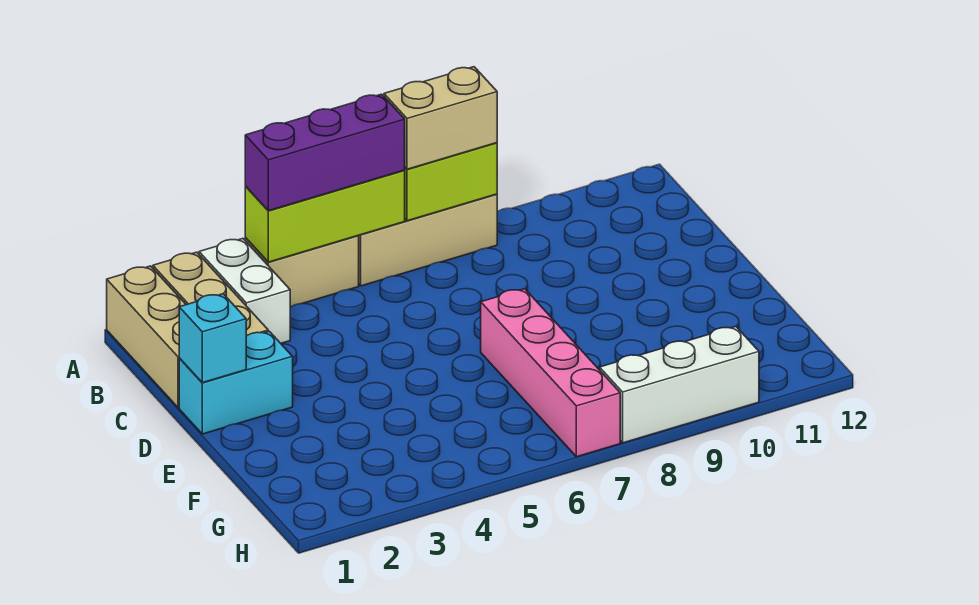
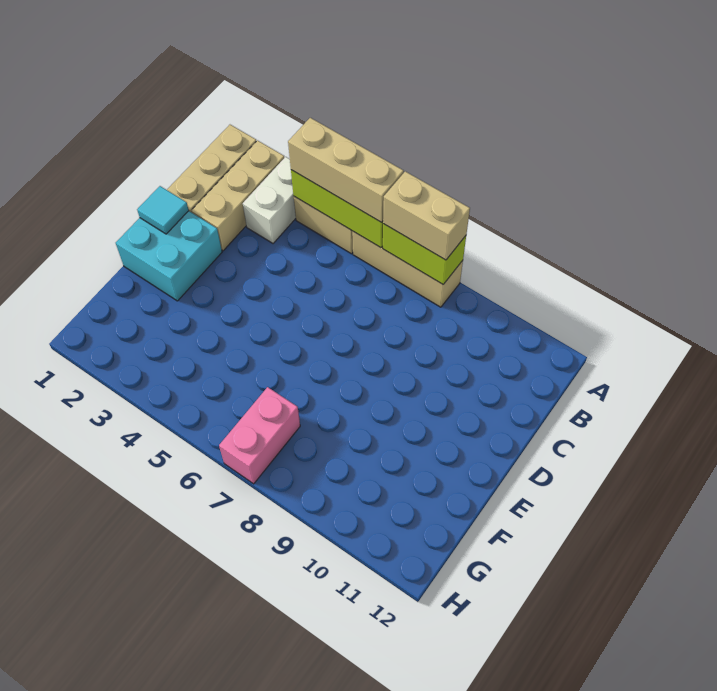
purple 1x3 brick [245,94,405,211] -> tan 1x3 brick [288,118,404,222]
cyan 1x2 brick [179,331,293,434] -> cyan 2x2 brick [116,211,222,301]
cyan 1x1 brick [179,294,246,383] -> cyan 1x1 tile [137,186,189,234]
pink 1x4 brick [481,289,620,457] -> pink 1x2 brick [219,387,300,484]
white 1x3 brick [600,326,759,443] -> none

